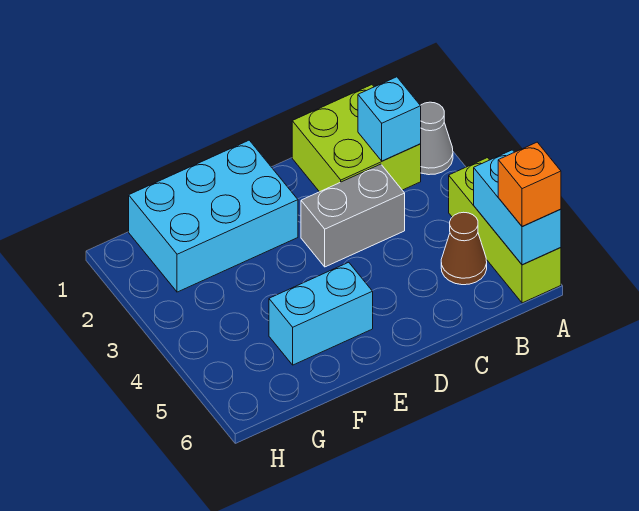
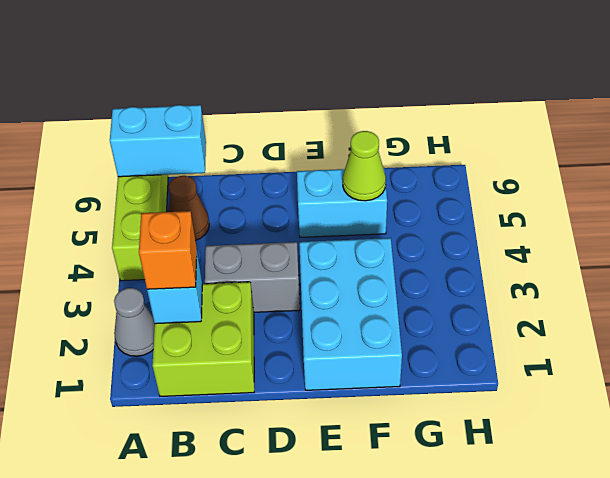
cyan 1x2 brick [474,150,561,265] -> cyan 1x2 brick turned to [110,105,206,177]
orange 1x1 brick [498,142,561,227] -> orange 1x1 brick moved to [139,211,197,289]
cyan 2x3 brick [129,140,298,292] -> cyan 2x3 brick turned to [299,238,402,390]
none -> lime 1x1 cone [343,131,386,201]

